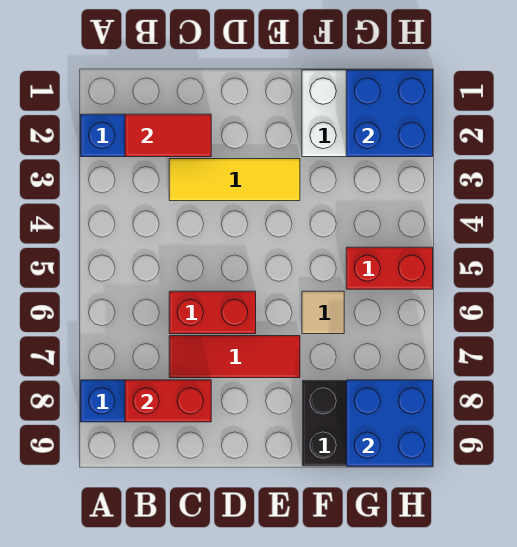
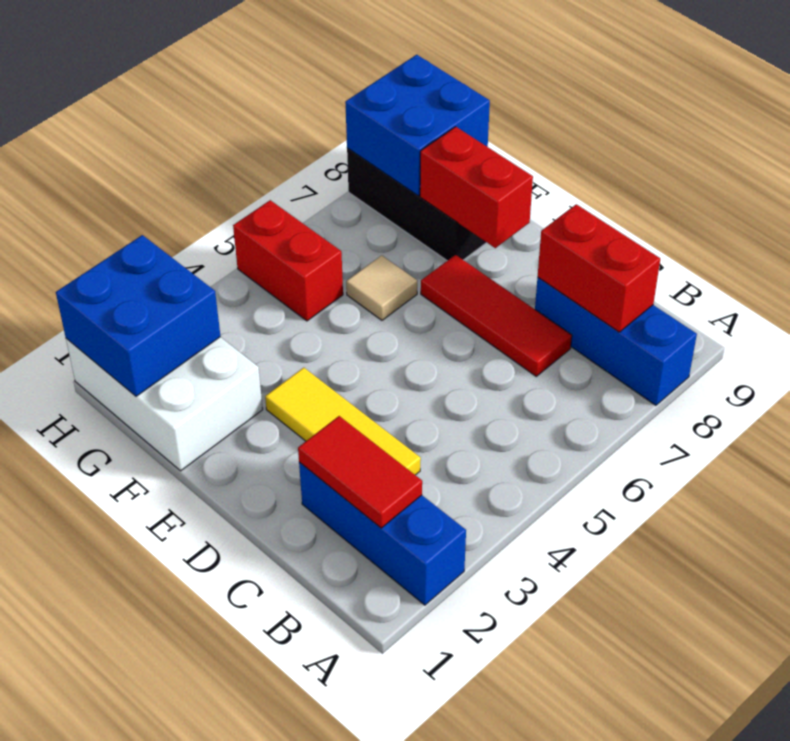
red 1x2 brick [169,291,256,334] -> red 1x2 brick moved to [420,127,533,248]

